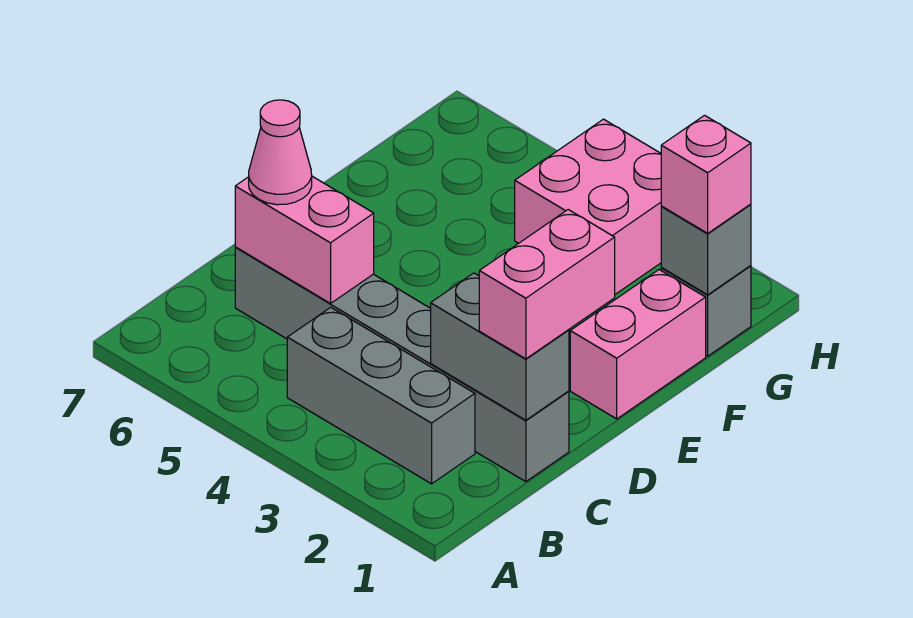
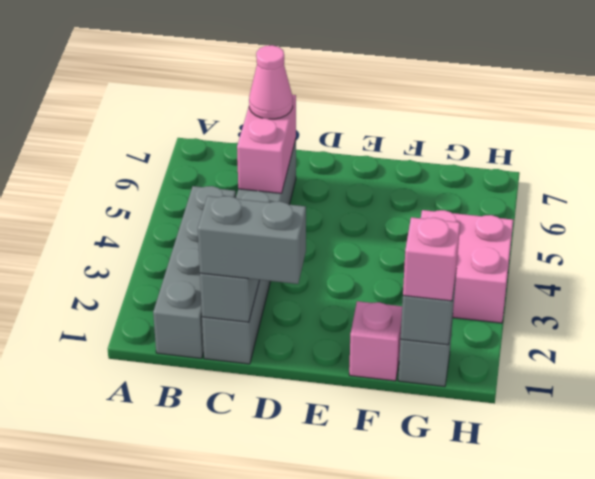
grey 1x3 brick [287,307,475,484] -> grey 1x4 brick [153,186,236,358]
pink 1x2 brick [479,210,615,359] -> grey 1x2 brick [198,196,306,284]
pink 1x2 brick [570,270,706,419] -> pink 1x1 brick [349,301,402,381]

